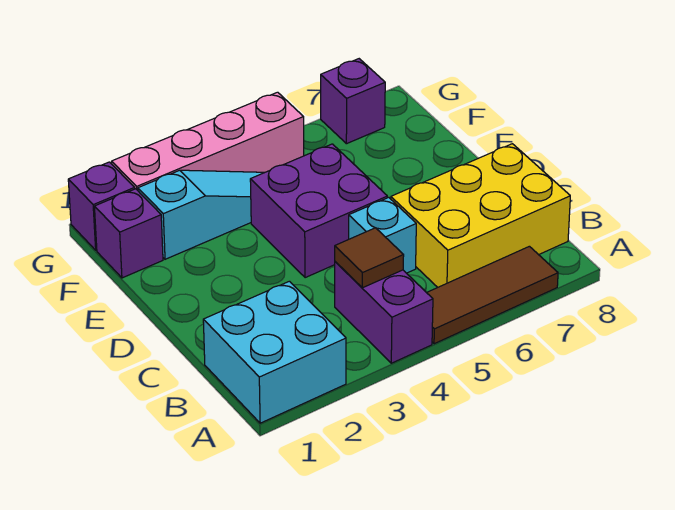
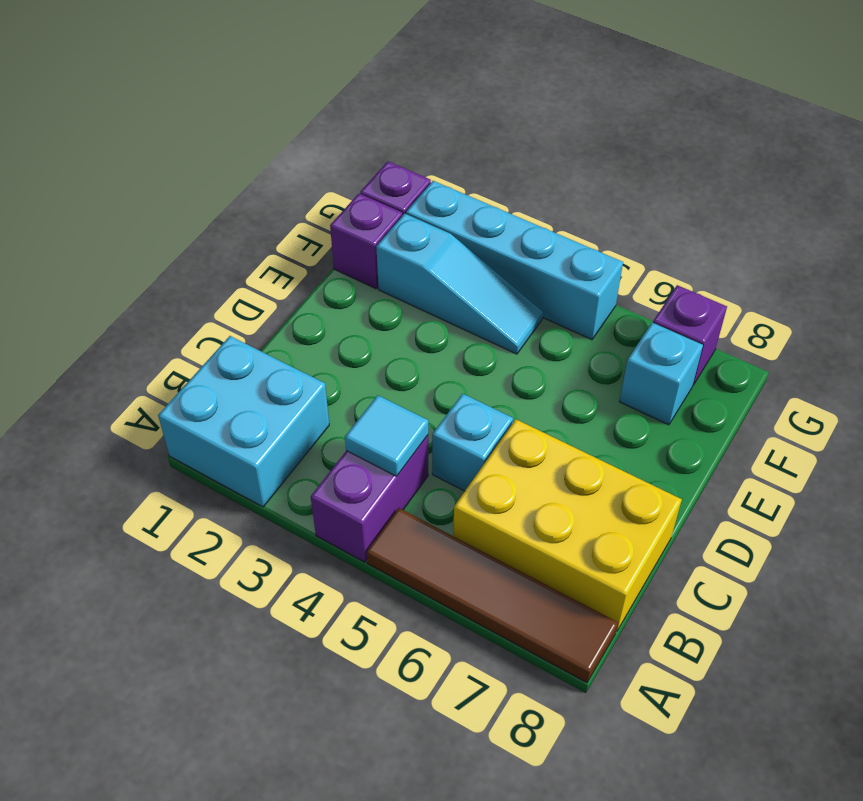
brown 1x3 tile [427,246,558,344] -> brown 1x4 tile [367,508,618,683]
brown 1x1 tile [335,228,404,288] -> cyan 1x1 tile [345,395,428,476]
purple 2x2 brick [250,144,387,278] -> none
none -> cyan 1x1 brick [619,323,703,425]
pink 1x4 brick [112,92,304,190] -> cyan 1x4 brick [406,181,623,340]

